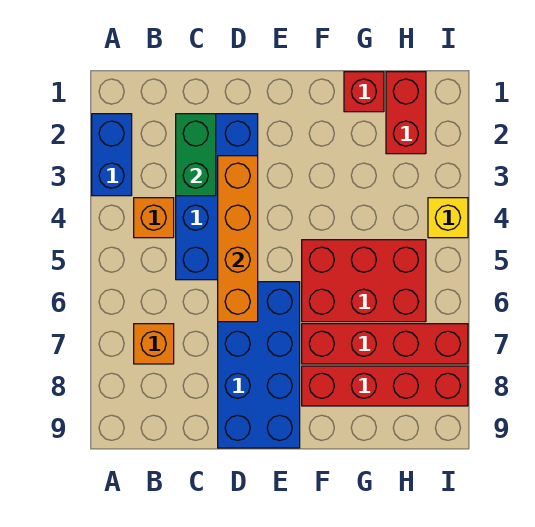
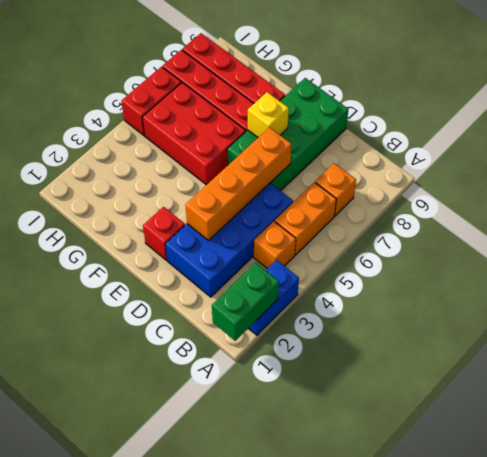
none -> orange 1x2 brick [275,182,336,255]
green 1x2 brick [176,114,216,196] -> green 1x2 brick moved to [212,263,279,341]
blue 2x4 brick [218,282,300,448] -> green 2x4 brick [227,78,349,191]
red 1x1 brick [344,72,384,112] -> red 1x1 brick moved to [143,207,185,260]
red 1x2 brick [386,72,426,154] -> red 1x2 brick moved to [122,67,181,135]
yellow 1x1 brick [428,198,468,238] -> yellow 1x1 brick moved to [248,92,289,137]

